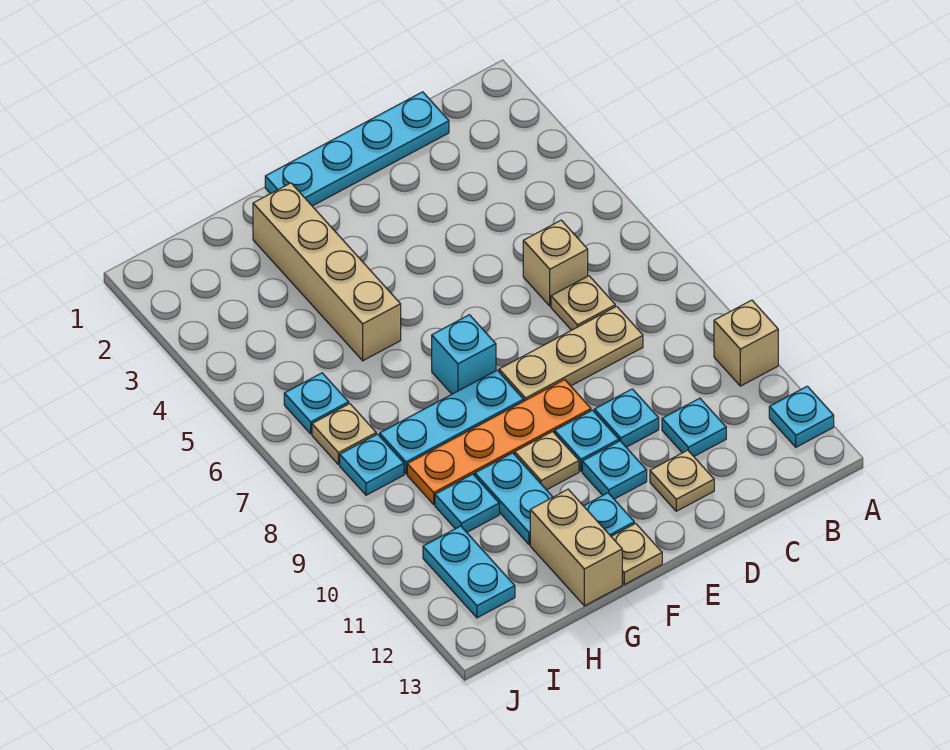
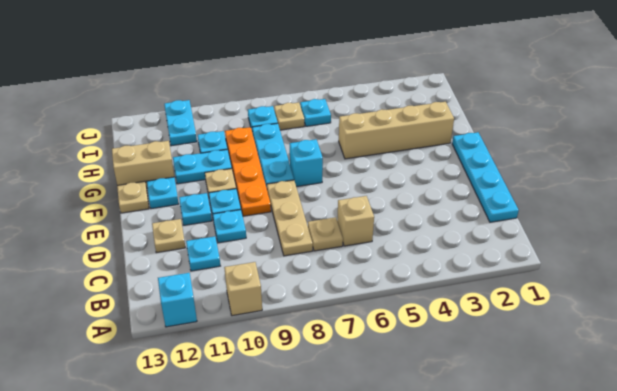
cyan 1x1 plate [769,386,834,447] -> cyan 1x1 brick [158,273,197,327]
cyan 1x2 plate [423,526,515,618] -> cyan 1x2 plate turned to [164,100,197,146]

